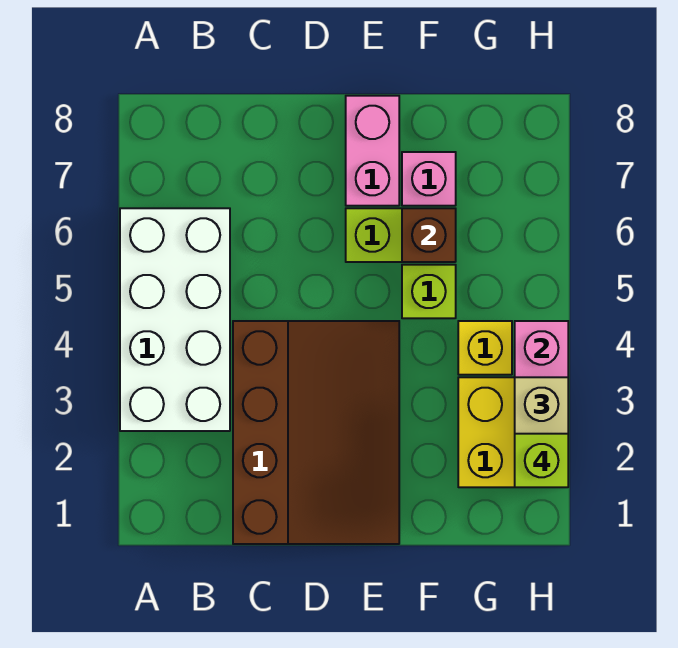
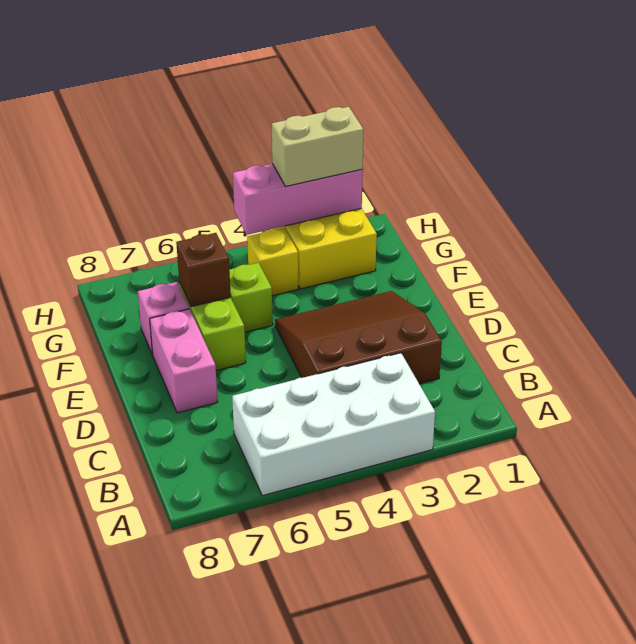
brown 3x4 slope [233,321,399,544] -> brown 3x3 slope [275,291,442,384]
pink 1x2 brick [346,96,399,206] -> pink 1x2 brick turned to [150,309,218,413]
lime 1x1 brick [515,434,568,487] -> none

